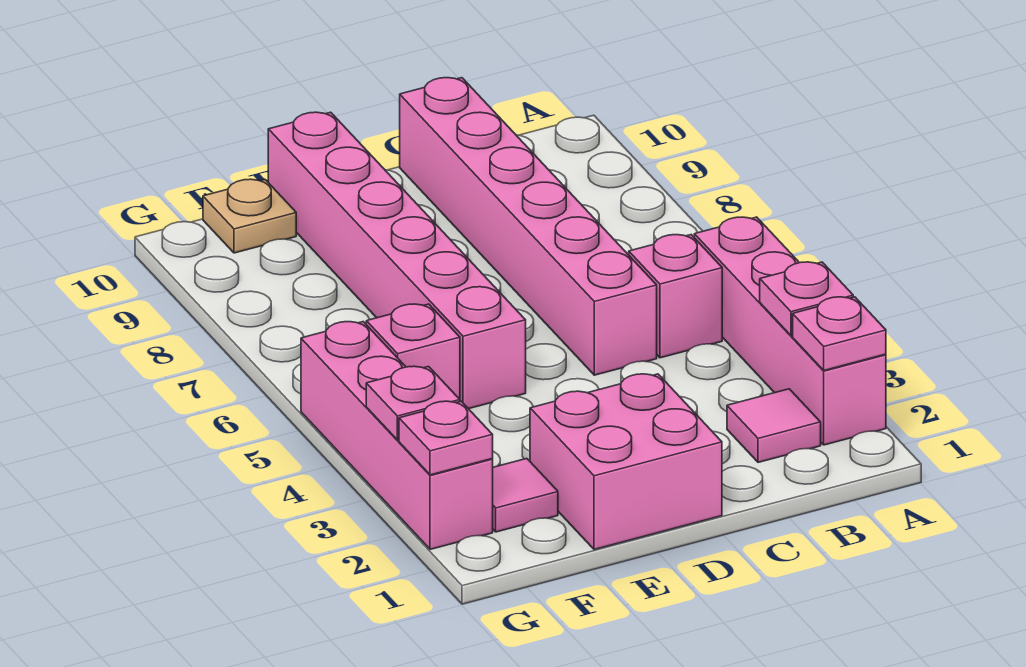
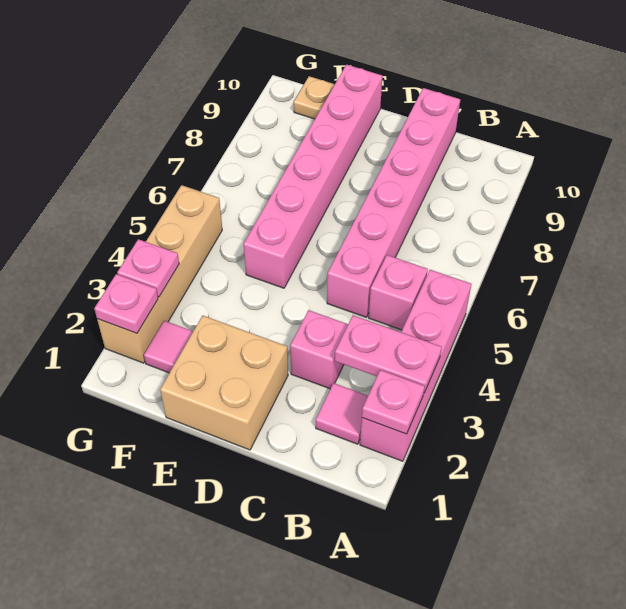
pink 1x1 plate [760,262,853,336] -> pink 1x2 plate [335,315,442,392]
pink 2x2 brick [530,374,722,550] -> tan 2x2 brick [160,316,288,450]
pink 1x1 brick [366,304,460,399] -> pink 1x1 brick moved to [290,310,348,389]
pink 1x4 brick [301,322,493,549] -> tan 1x4 brick [97,185,222,363]

